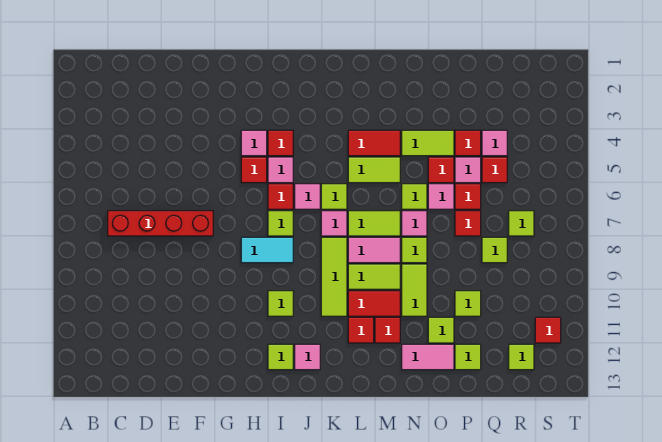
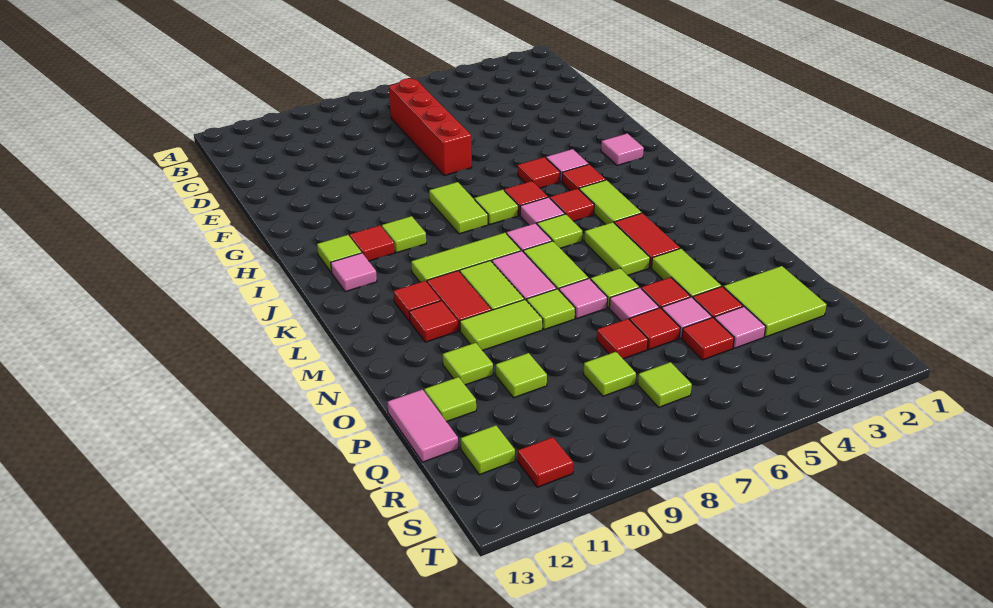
cyan 1x2 tile [241,237,293,263] -> lime 1x2 tile [429,182,488,234]
pink 1x1 tile [268,157,293,183] -> pink 1x1 tile moved to [601,133,644,166]
none -> red 1x1 tile [350,226,395,261]
none -> lime 1x2 tile [579,180,641,225]
none -> red 1x1 tile [550,189,594,221]
pink 1x2 tile [402,344,454,370] -> pink 1x2 tile moved to [387,390,458,462]
none -> lime 2x2 tile [724,266,826,337]

